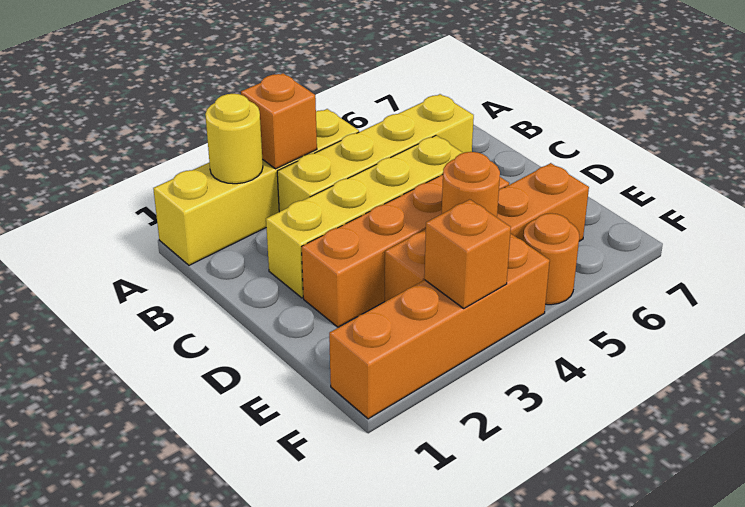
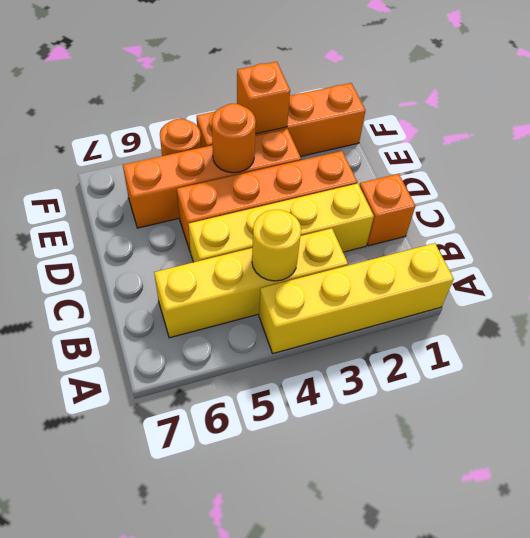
yellow 1x1 round brick [205,94,263,184] -> yellow 1x1 round brick moved to [252,210,301,281]
orange 1x1 brick [241,73,317,169] -> orange 1x1 brick moved to [359,174,415,246]

